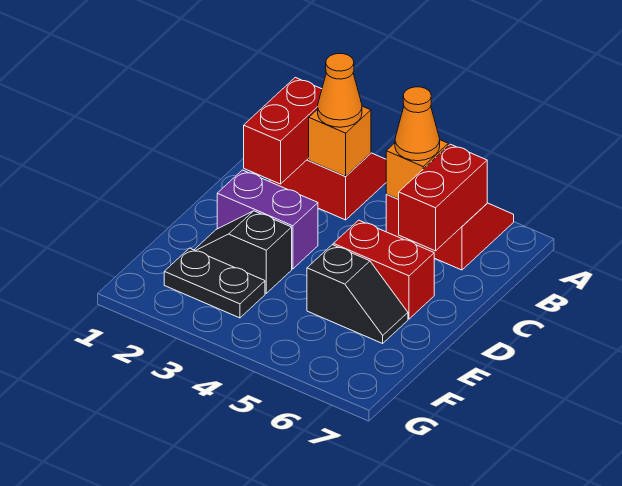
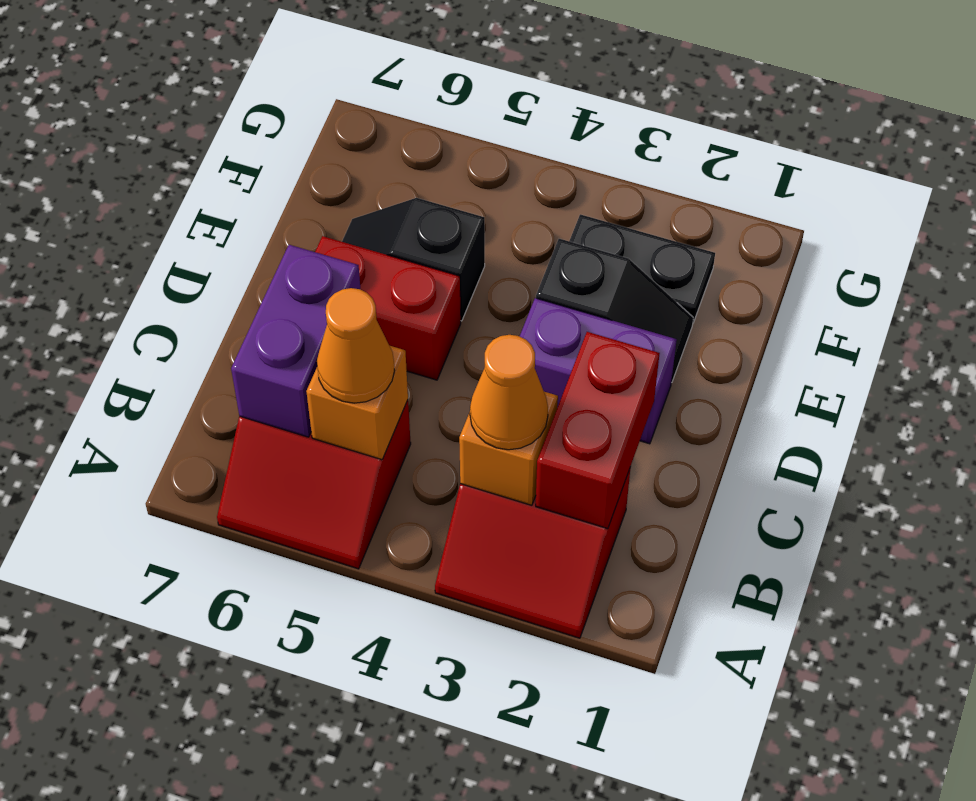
red 1x2 brick [399,144,487,251] -> purple 1x2 brick [231,245,360,437]

